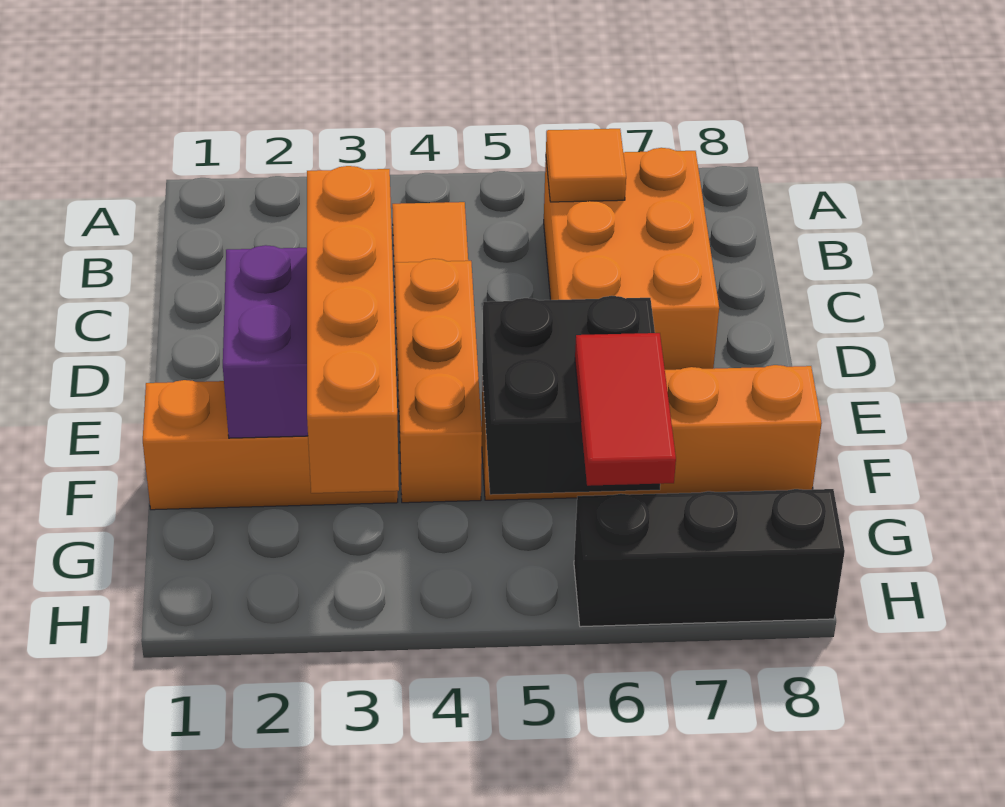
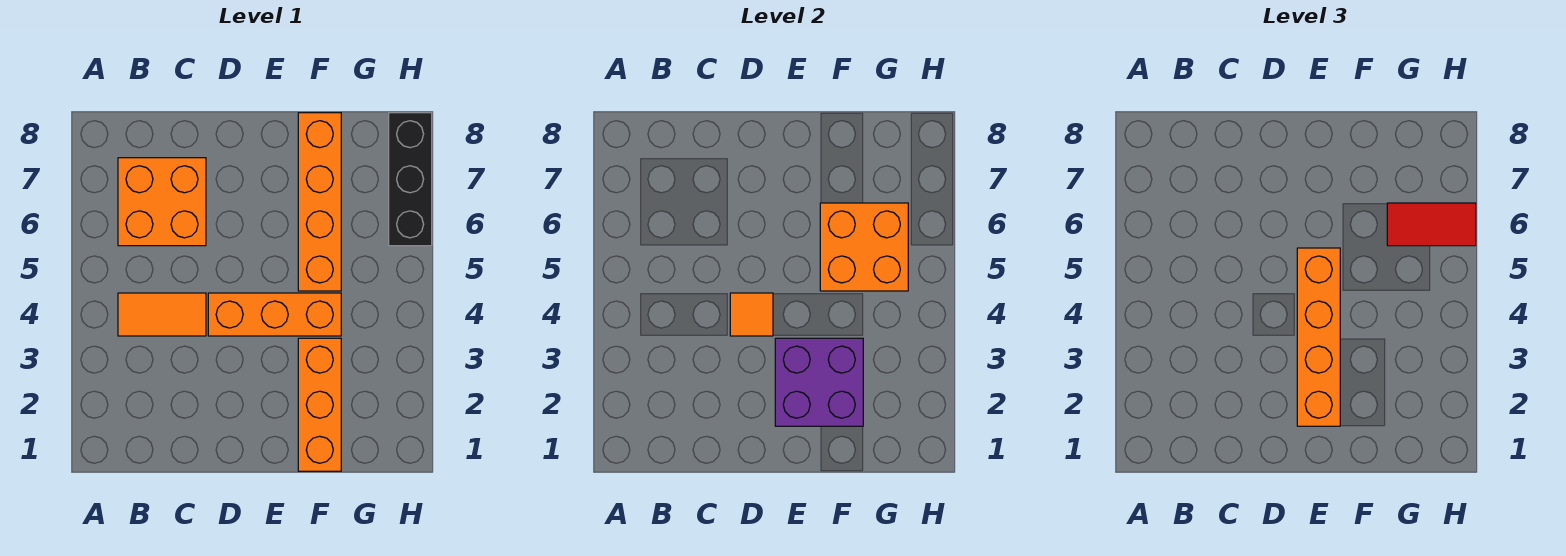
orange 2x3 brick [544,148,719,370] -> orange 2x2 brick [118,158,206,246]
orange 1x1 tile [546,129,626,202] -> orange 1x1 tile moved to [730,293,773,336]
orange 1x4 brick [307,166,399,493] -> orange 1x4 brick turned to [1297,248,1340,426]
black 2x2 brick [482,296,660,495] -> orange 2x2 brick [820,203,908,291]

